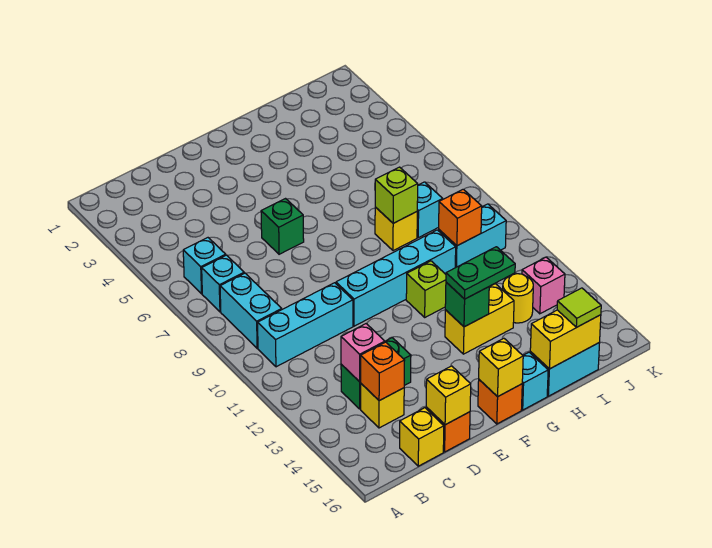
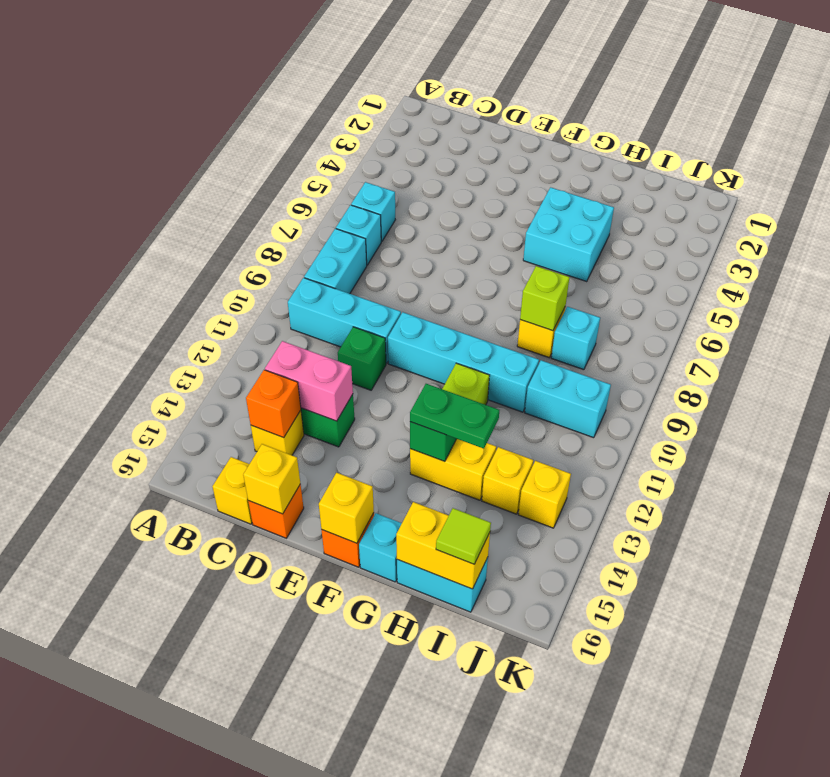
pink 1x1 brick [341,324,385,382] -> pink 1x2 brick [265,341,353,421]
green 1x1 brick [261,199,304,254] -> green 1x1 brick moved to [338,327,386,390]
none -> cyan 2x2 brick [523,187,614,282]
orange 1x1 brick [439,189,482,246] -> none
yellow 1x1 round brick [503,274,533,323] -> yellow 1x1 brick [482,447,533,514]
pink 1x1 brick [522,257,565,314] -> yellow 1x1 brick [518,461,571,528]

